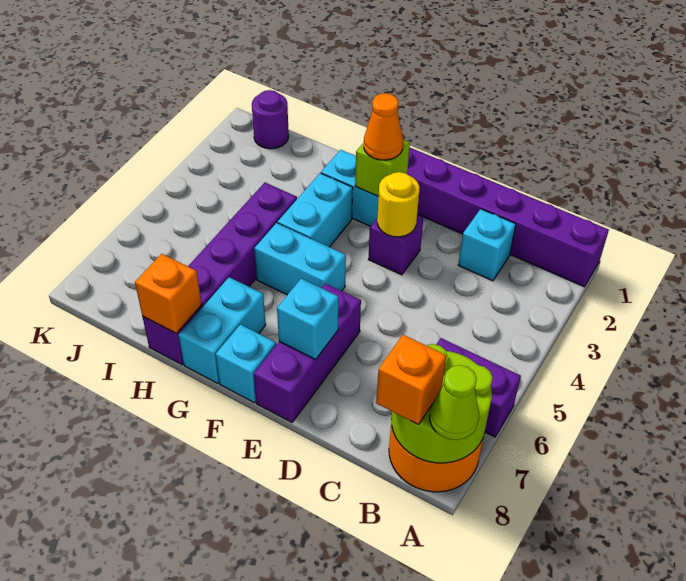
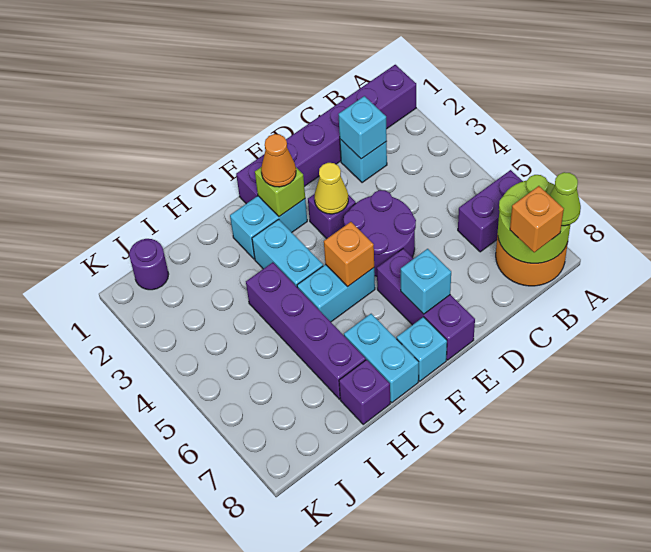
none -> cyan 1x1 brick [339,96,387,159]
none -> purple 2x2 round brick [344,190,416,276]
yellow 1x1 round brick [377,172,420,237] -> yellow 1x1 cone [314,163,348,214]
orange 1x1 brick [135,254,202,334] -> orange 1x1 brick moved to [324,222,374,286]

